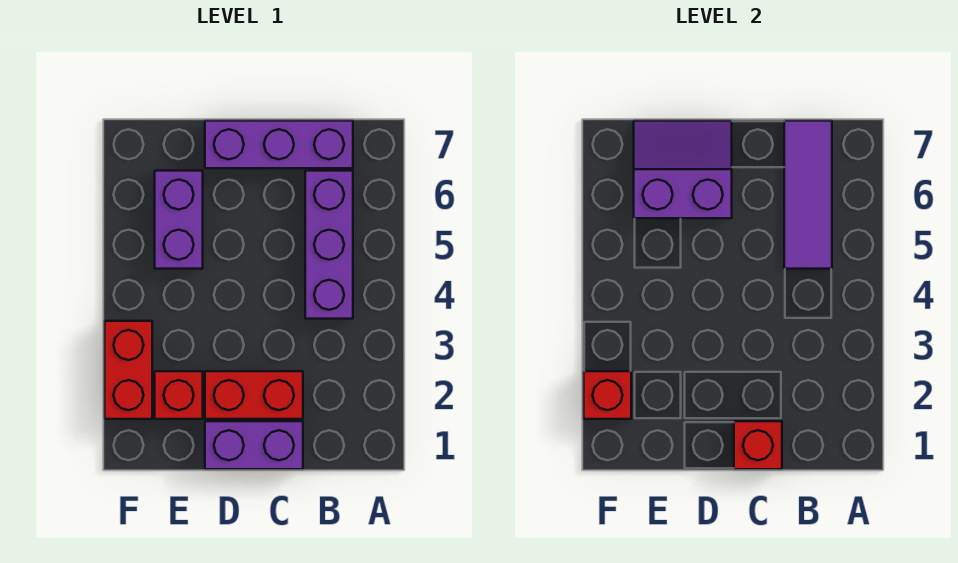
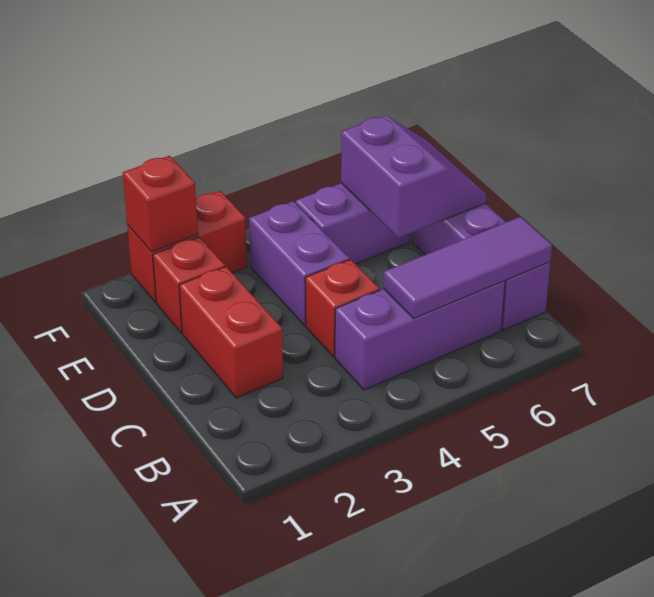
purple 1x2 brick [205,421,303,469] -> purple 1x2 brick moved to [249,201,349,325]
red 1x1 brick [734,421,782,469] -> red 1x1 brick moved to [305,259,380,357]

